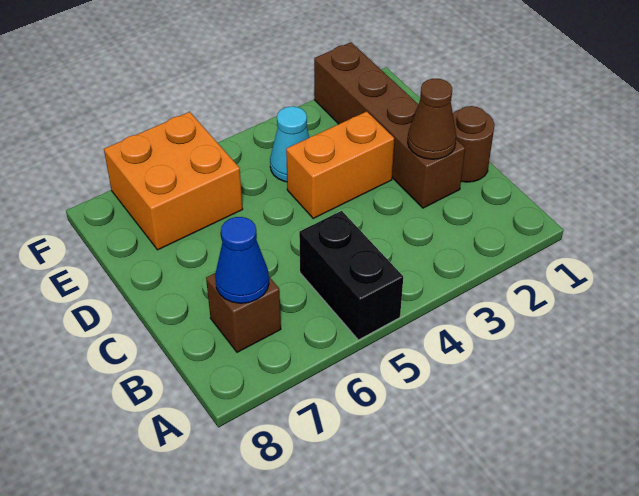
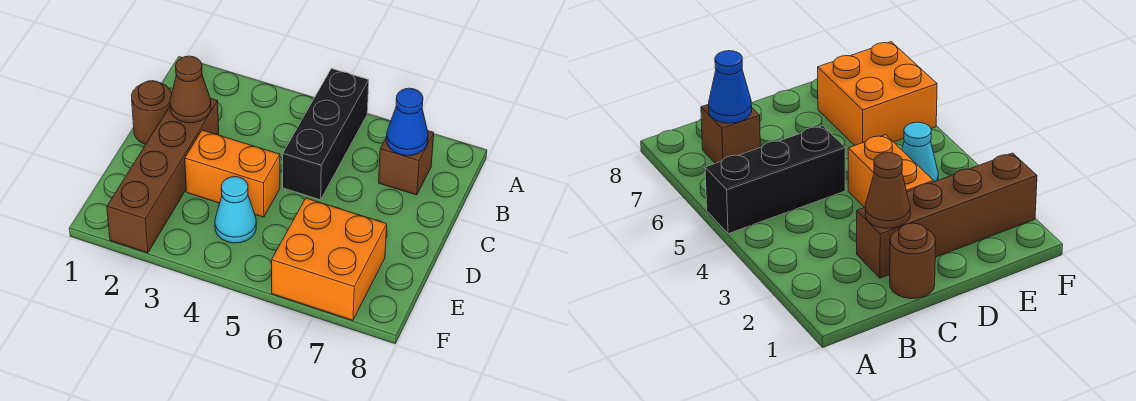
black 1x2 brick [299,211,403,340] -> black 1x3 brick [283,69,369,200]

